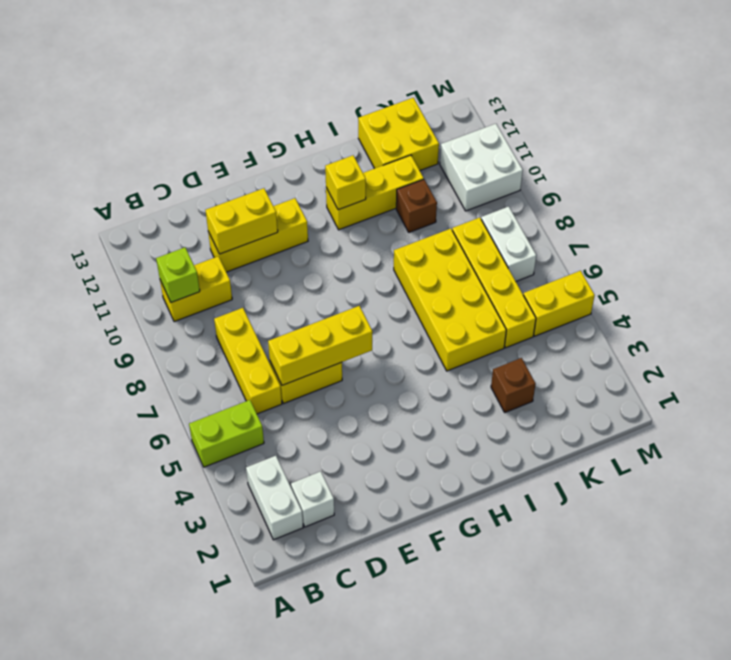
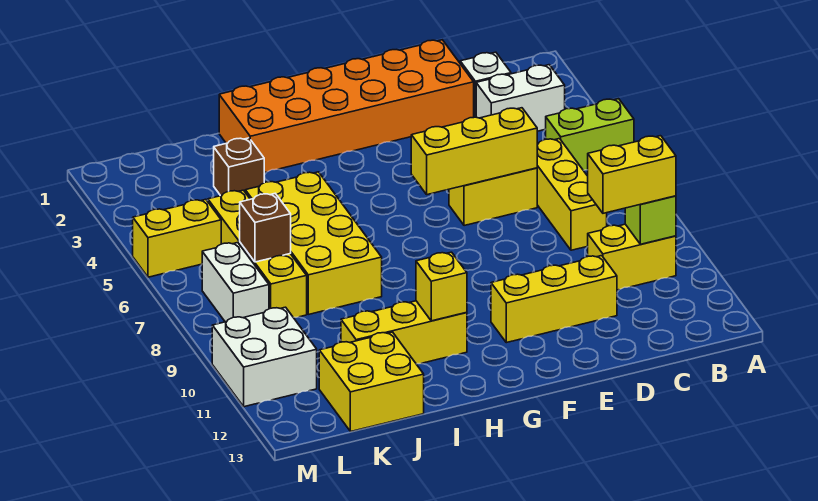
white 1x2 brick [246,456,303,540] -> white 1x2 brick turned to [476,65,565,131]
none -> orange 2x6 brick [219,40,474,173]
yellow 1x2 brick [205,188,278,254] -> yellow 1x2 brick moved to [588,136,676,213]
brown 1x1 brick [396,179,437,232] -> brown 1x1 brick moved to [240,194,291,262]

